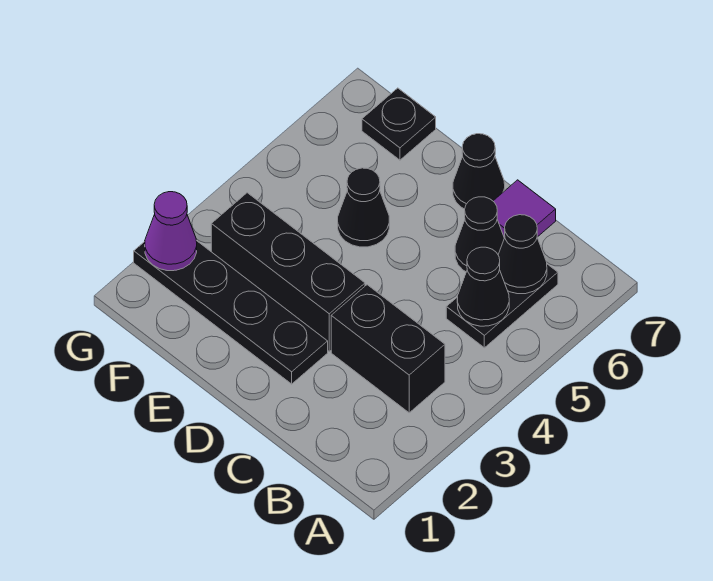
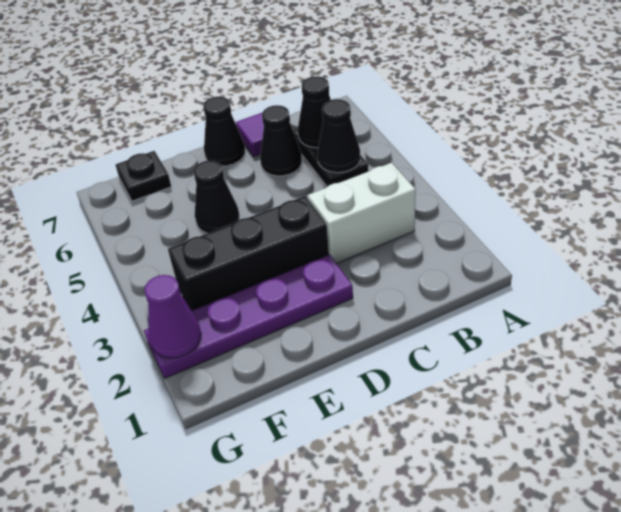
black 1x2 brick [331,285,445,413] -> white 1x2 brick [307,163,416,263]
black 1x4 plate [134,240,328,384] -> purple 1x4 plate [144,255,353,378]

